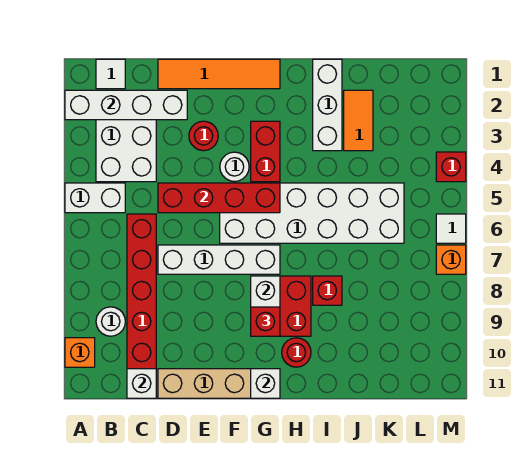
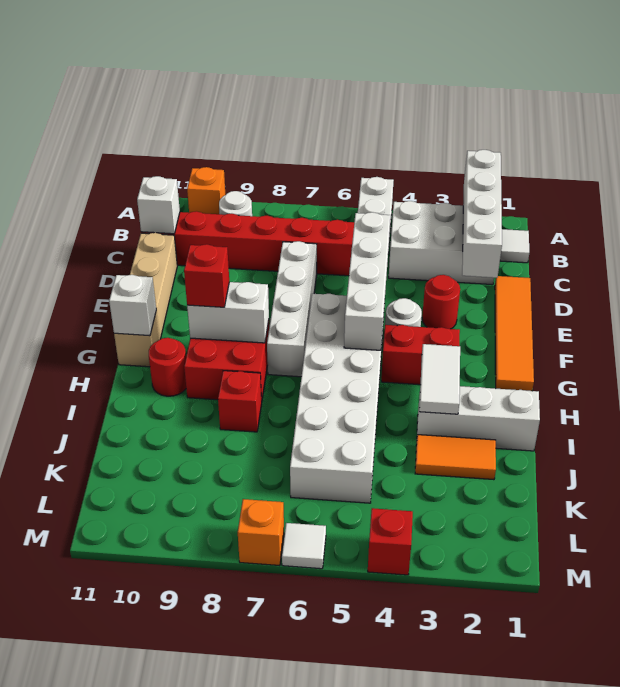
red 1x4 brick [158,183,280,213] -> white 1x4 brick [344,212,390,350]
none -> white 1x2 tile [419,344,460,414]

